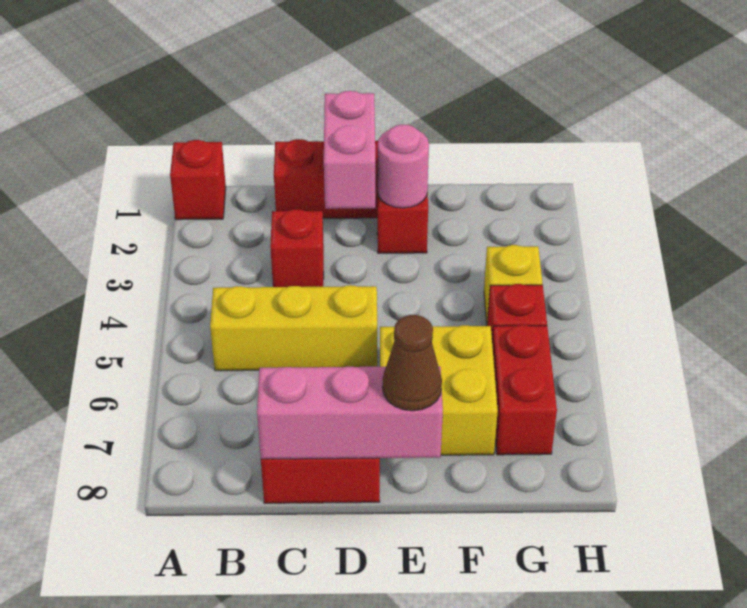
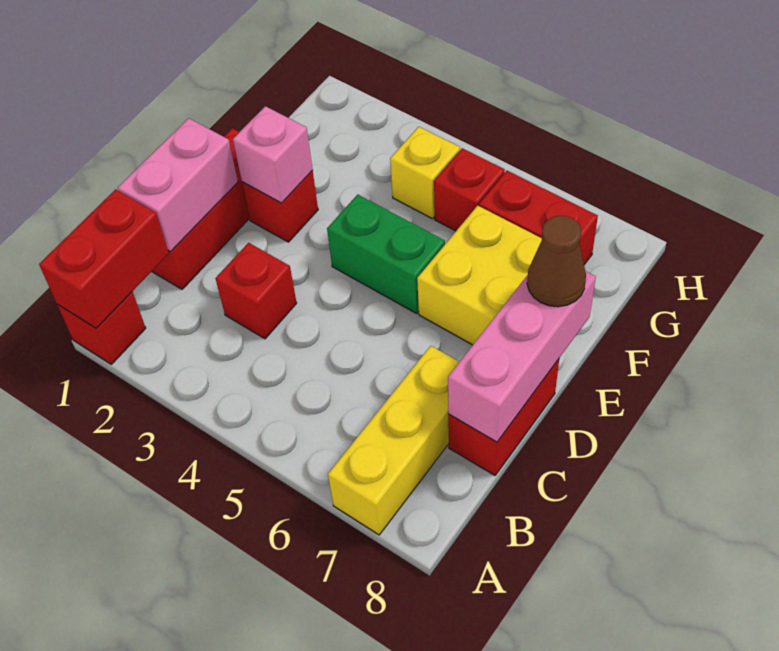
none -> red 1x2 brick [39,189,169,328]
yellow 1x3 brick [210,285,377,371] -> yellow 1x3 brick moved to [328,346,459,535]
pink 1x2 brick [324,91,375,209] -> pink 1x2 brick turned to [118,118,238,252]
pink 1x1 round brick [377,125,429,208] -> pink 1x1 brick [233,106,313,203]
none -> green 1x2 brick [327,194,445,313]

